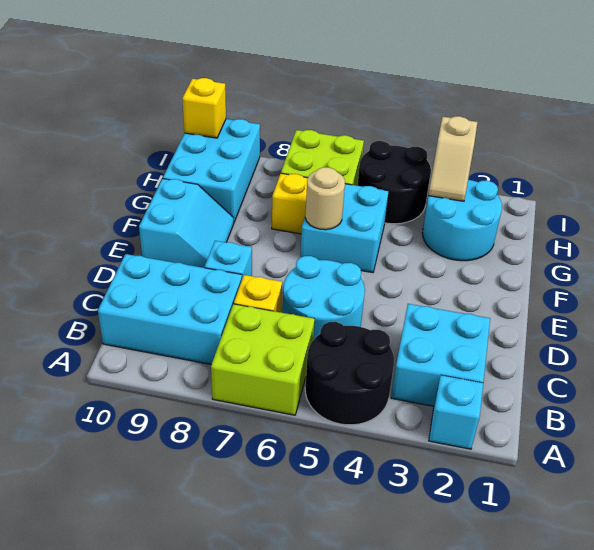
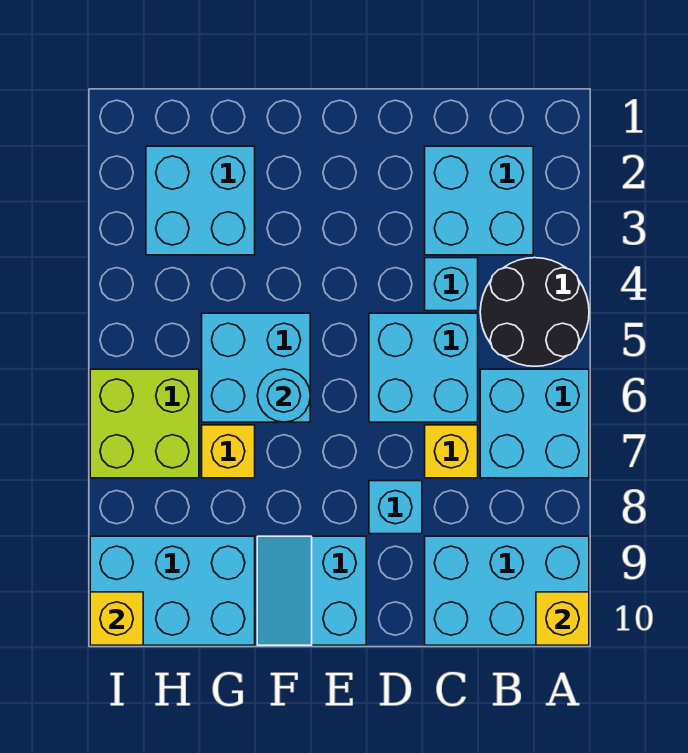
cyan 1x1 brick [429,375,483,449] -> cyan 1x1 brick moved to [425,258,478,311]
lime 2x2 brick [211,304,315,415] -> cyan 2x2 brick [480,369,589,478]
none -> yellow 1x1 brick [536,592,589,645]
cyan 2x3 brick [98,254,242,364] -> cyan 2x3 brick turned to [425,536,589,645]
cyan 2x2 round brick [283,256,365,340] -> cyan 2x2 brick [369,313,478,422]
cyan 2x2 slope [139,179,234,268] -> cyan 2x2 slope turned to [257,536,366,645]
tan 1x1 round brick [305,167,345,230] -> cyan 1x1 round brick [257,369,310,422]
cyan 2x2 round brick [422,180,502,261] -> cyan 2x2 brick [146,146,255,255]
tan 1x2 slope [428,116,478,201] -> none
black 2x2 round brick [357,141,431,224] -> none

